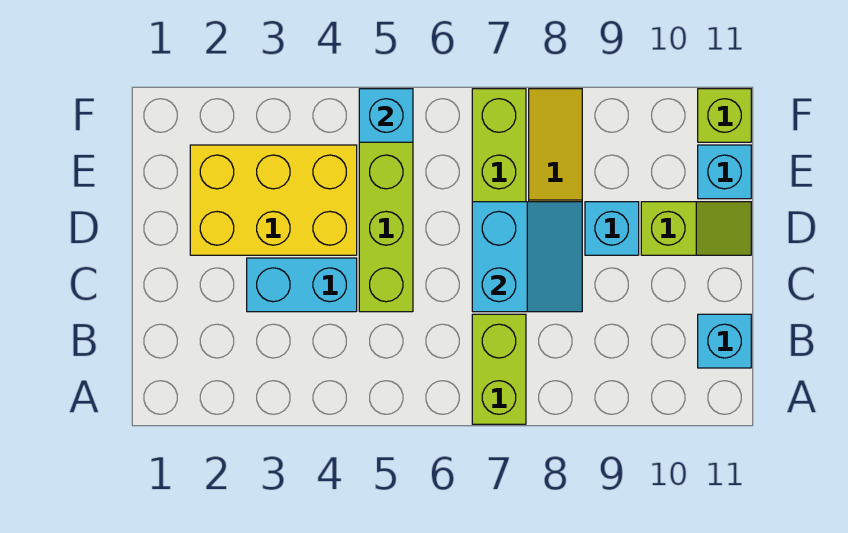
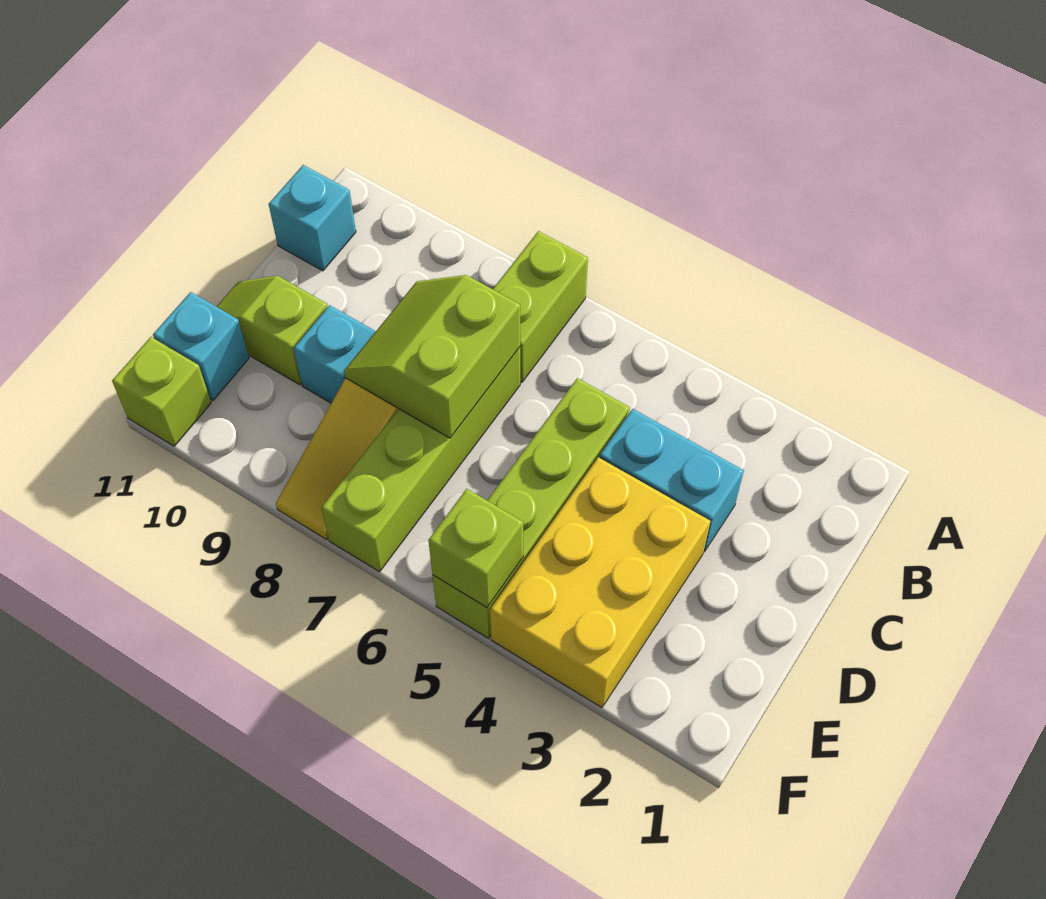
cyan 2x2 slope [472,202,582,312] -> lime 2x2 slope [344,275,520,438]
yellow 2x3 brick [190,145,357,255] -> yellow 2x3 brick turned to [490,457,710,708]
cyan 1x1 brick [359,89,413,142] -> lime 1x1 brick [428,489,523,607]

